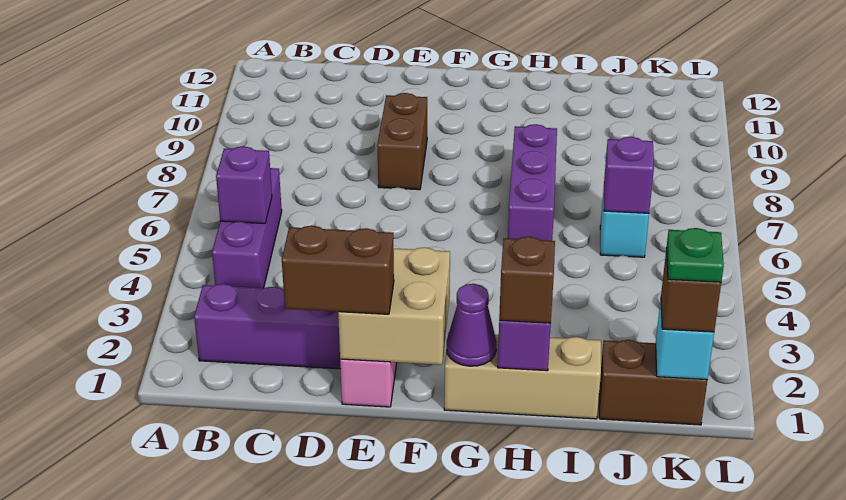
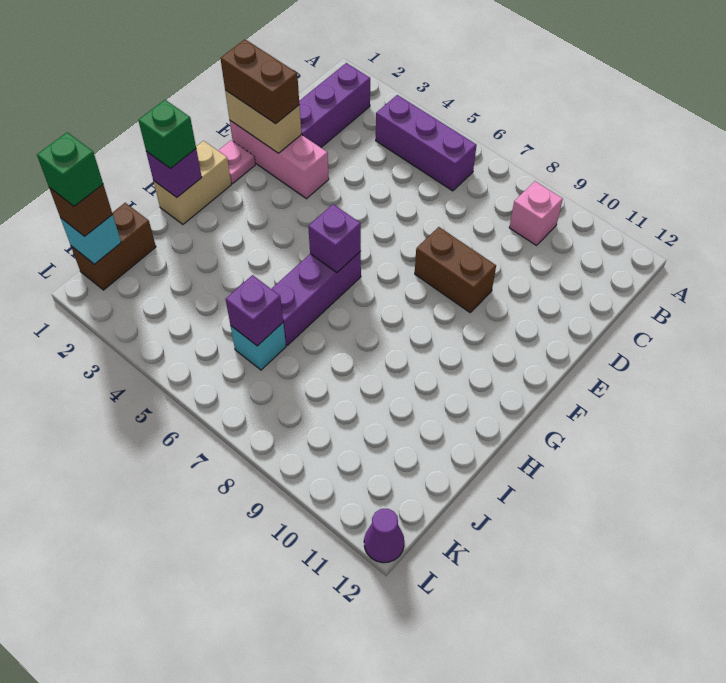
purple 1x1 brick [216,146,272,224] -> purple 1x1 brick moved to [308,204,361,273]
none -> pink 1x1 brick [509,181,563,245]
brown 1x2 brick [282,226,394,314] -> brown 1x2 brick turned to [220,39,299,124]
tan 2x2 brick [338,247,450,365] -> tan 1x2 brick [225,90,302,153]
none -> pink 1x1 plate [218,140,255,183]
tan 1x3 brick [444,332,601,419] -> tan 1x2 brick [154,141,231,224]
purple 1x1 cone [447,284,496,366] -> purple 1x1 cone moved to [364,509,404,563]
brown 1x1 brick [499,237,555,323] -> green 1x1 brick [138,100,196,169]
purple 1x3 brick [508,124,557,241] -> purple 1x3 brick turned to [272,251,361,345]
green 1x1 plate [667,228,724,282] -> green 1x1 brick [37,132,103,206]

